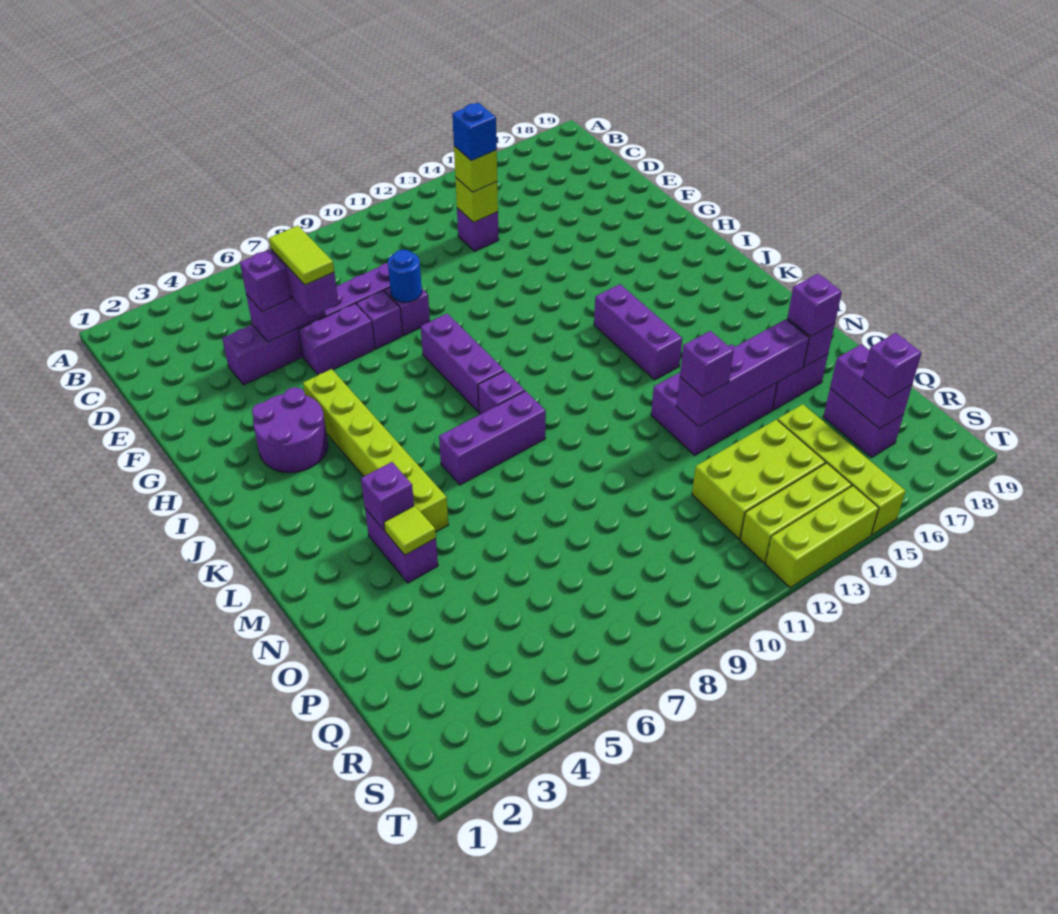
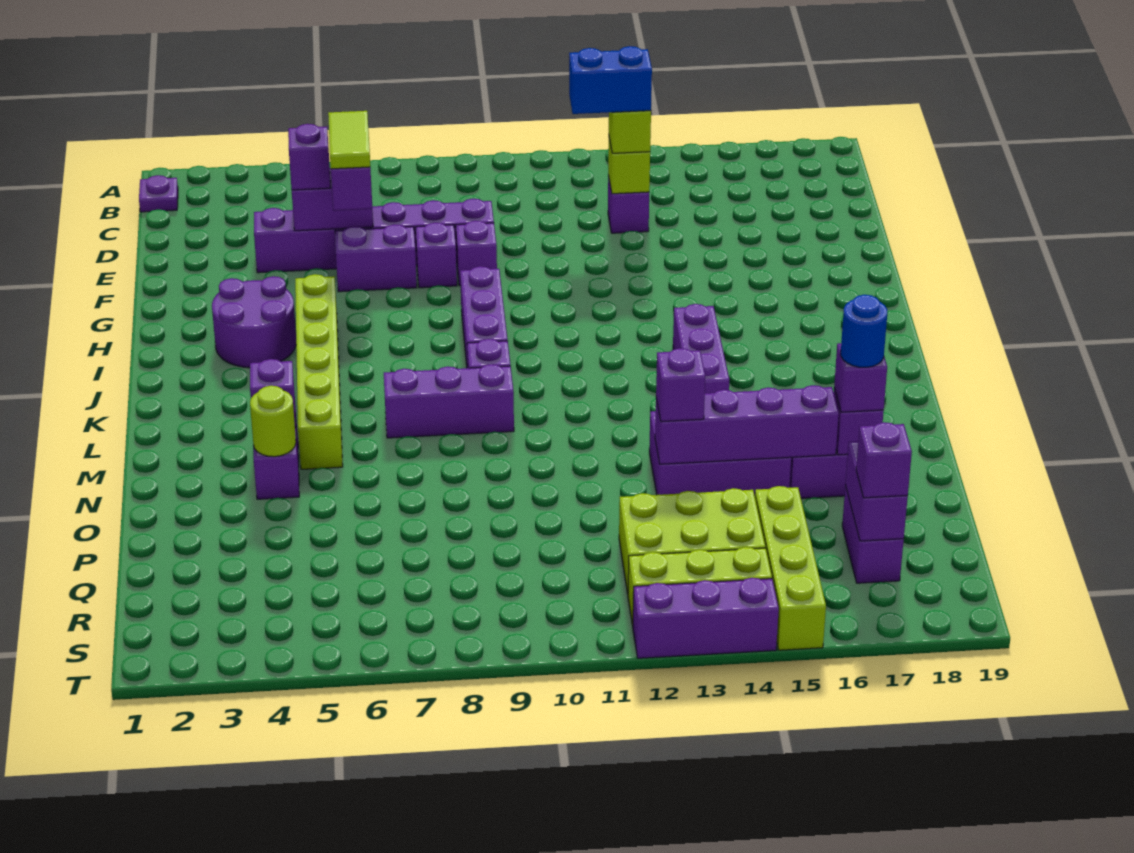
none -> purple 1x1 plate [139,175,178,212]
blue 1x1 brick [452,103,497,161] -> blue 1x2 brick [569,46,652,114]
blue 1x1 round brick [388,250,422,302] -> blue 1x1 round brick moved to [841,295,887,367]
lime 1x1 tile [384,506,436,555] -> lime 1x1 round brick [250,386,296,457]
lime 1x3 brick [765,486,879,588] -> purple 1x3 brick [633,578,779,658]

